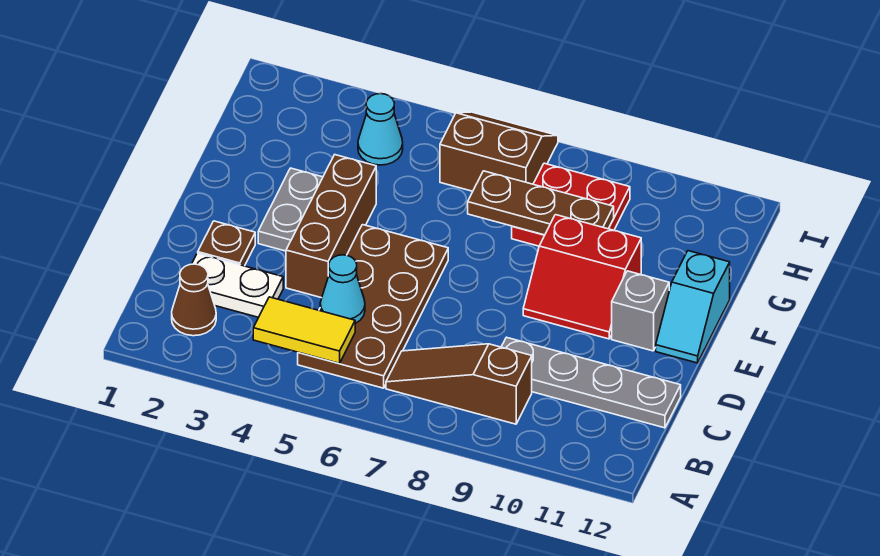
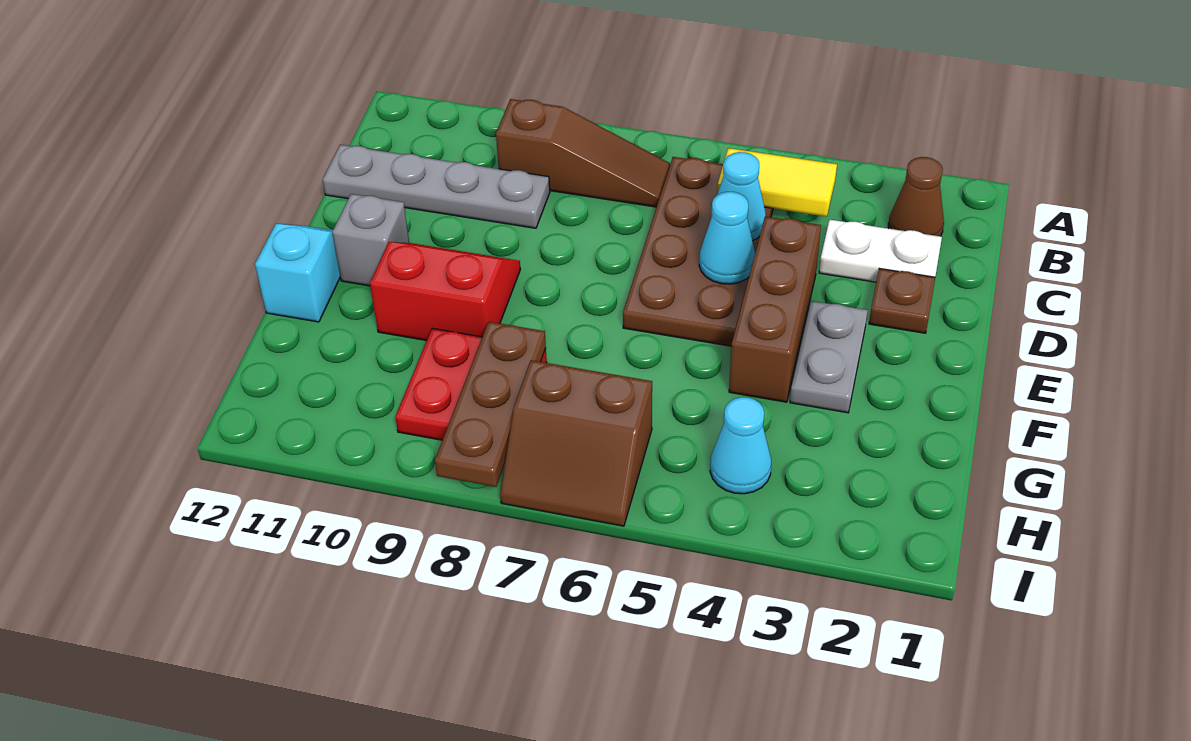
none -> cyan 1x1 cone [699,192,755,284]
brown 1x3 plate [468,171,614,235] -> brown 1x3 plate turned to [435,322,546,487]

